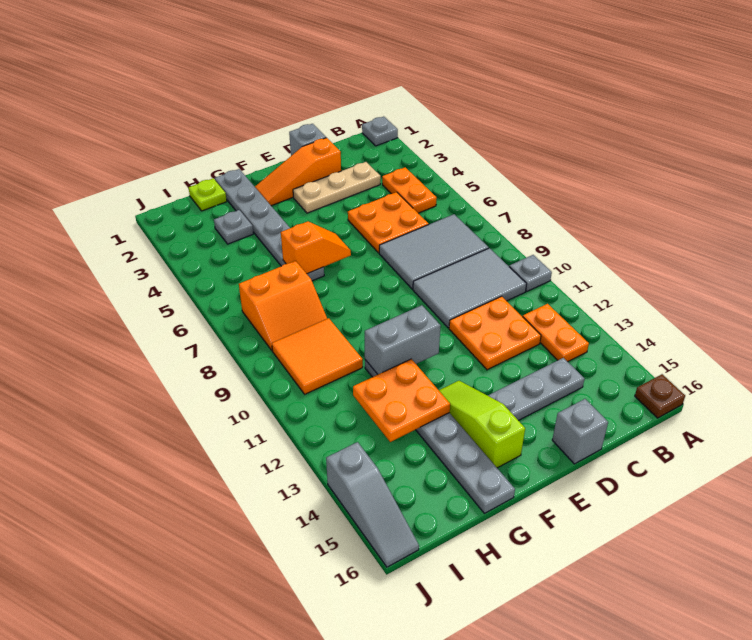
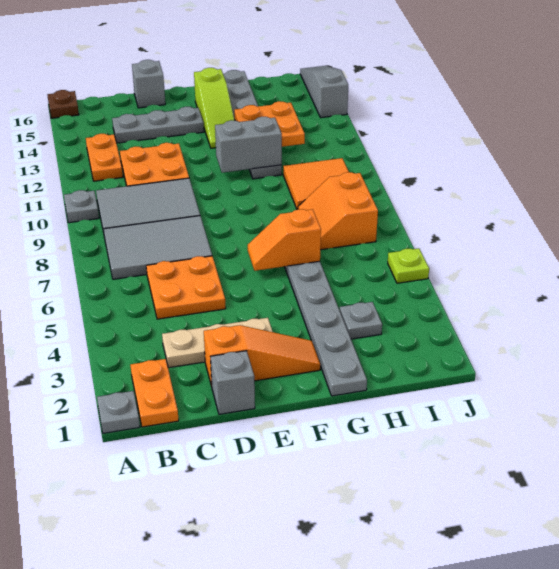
orange 1x2 plate [382,167,437,213] -> orange 1x2 plate moved to [130,359,179,427]
lime 1x1 plate [189,178,227,211] -> lime 1x1 plate moved to [388,248,429,283]
orange 2x2 slope [239,261,327,351] -> orange 2x2 slope turned to [298,172,378,250]

